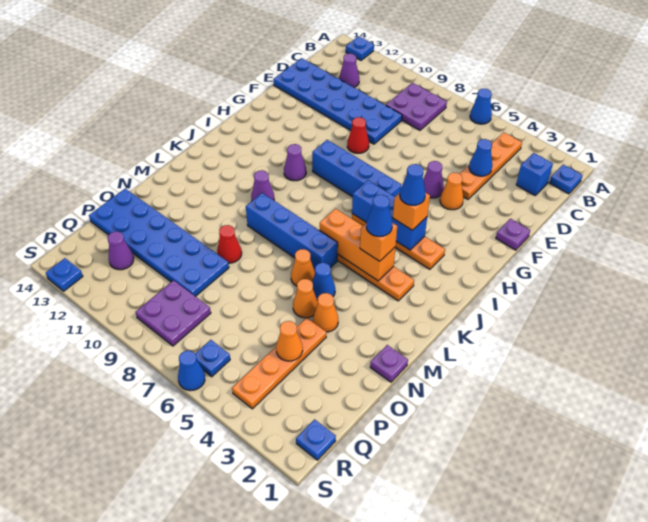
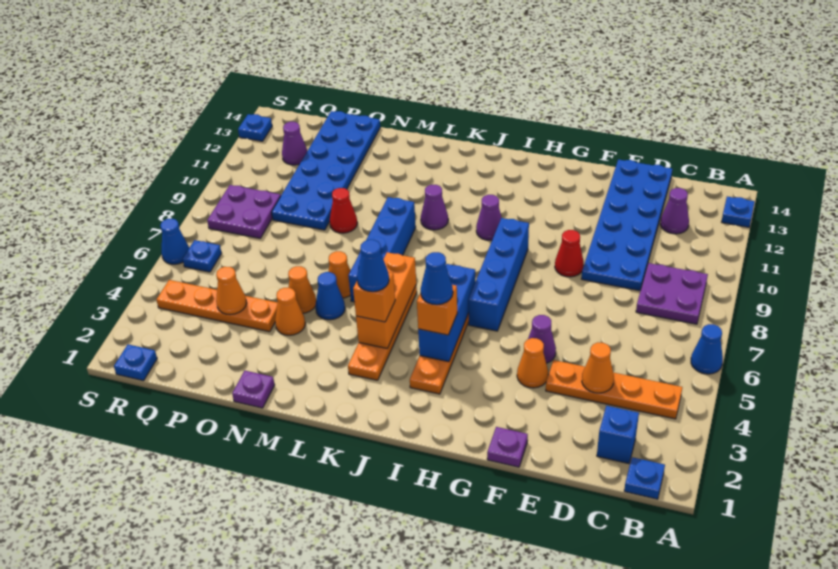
blue 1x1 cone [469,139,492,176] -> orange 1x1 cone [582,342,614,393]

